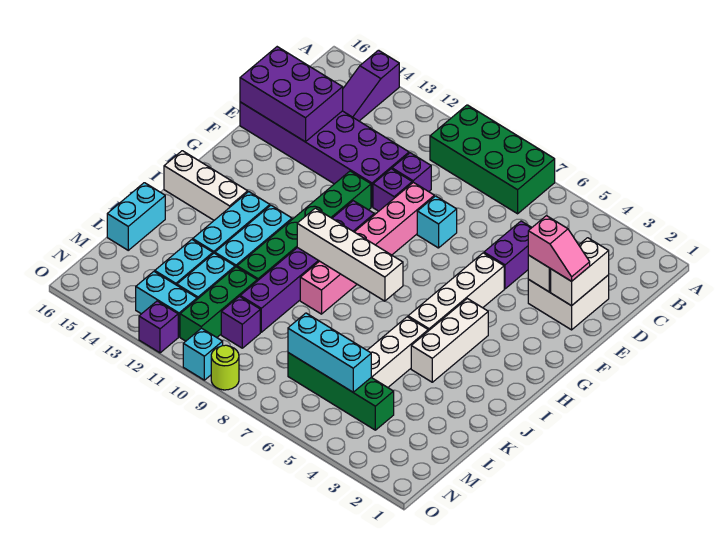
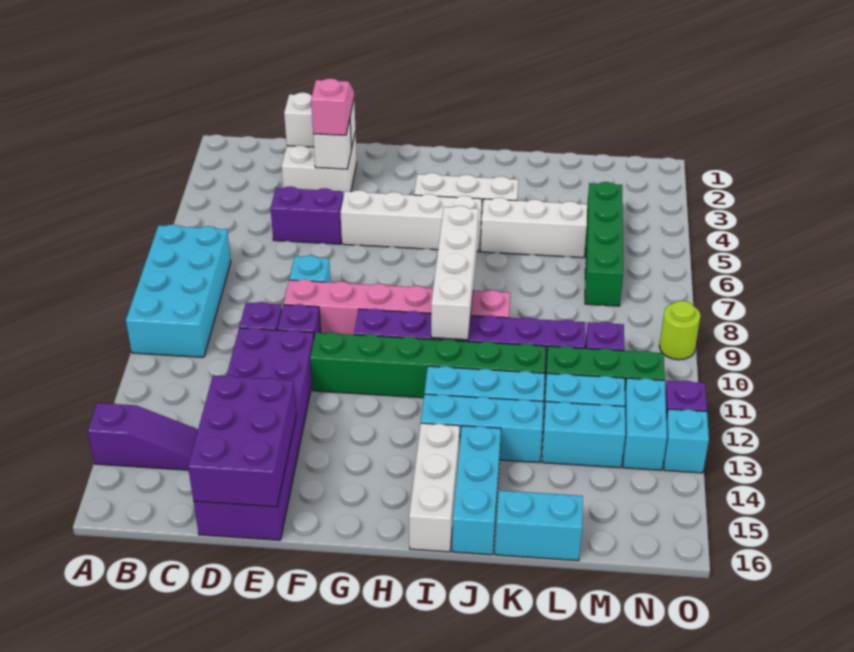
green 2x4 brick [430,105,555,214] -> cyan 2x4 brick [126,224,231,357]
cyan 1x3 brick [288,313,371,392] -> cyan 1x3 brick moved to [452,426,501,555]
cyan 1x1 brick [183,328,223,380] -> cyan 1x1 brick moved to [664,409,709,473]

